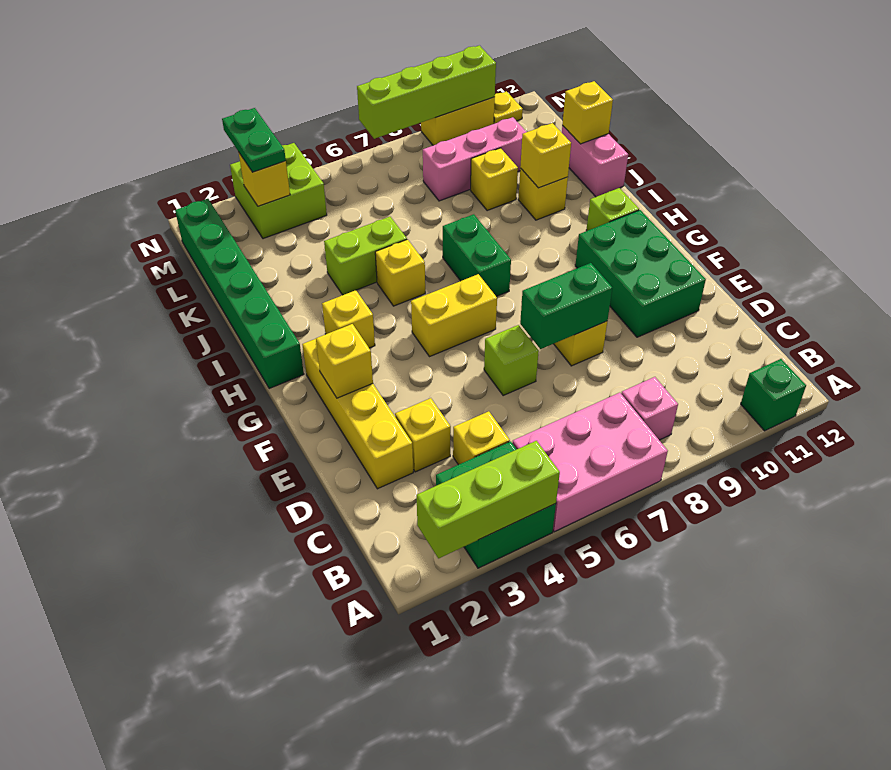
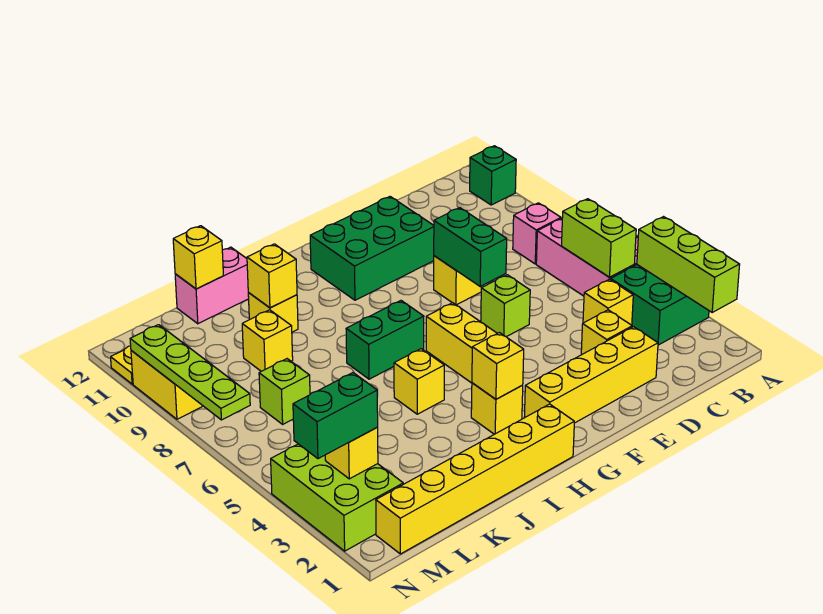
yellow 1x1 brick [316,324,373,398] -> yellow 1x1 brick moved to [472,333,524,399]
green 1x6 brick [175,199,304,389] -> yellow 1x6 brick [376,404,574,554]
lime 1x1 brick [586,188,639,231] -> lime 1x1 brick moved to [259,359,310,424]
lime 1x2 brick [324,217,407,295] -> lime 1x2 brick moved to [562,199,636,277]
pink 1x3 brick [423,117,526,201] -> none
lime 2x2 brick [230,143,327,239] -> lime 2x3 brick [271,444,403,551]
green 1x2 plate [222,108,286,172] -> green 1x2 brick [293,373,378,459]
lime 1x4 brick [357,45,496,139] -> lime 1x4 plate [130,325,250,420]

